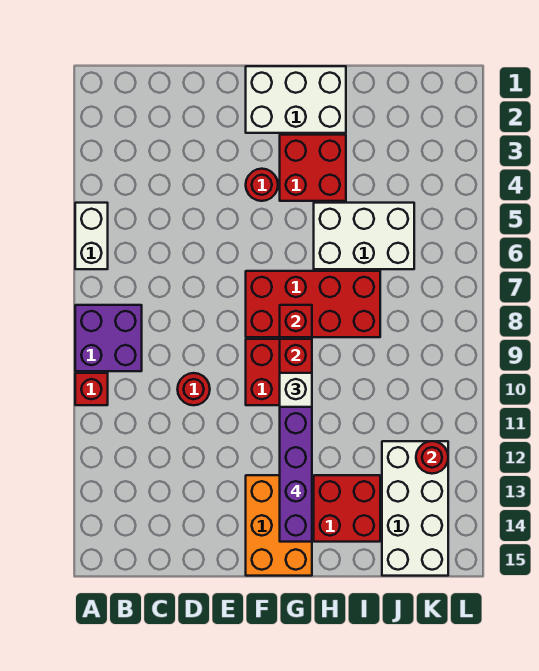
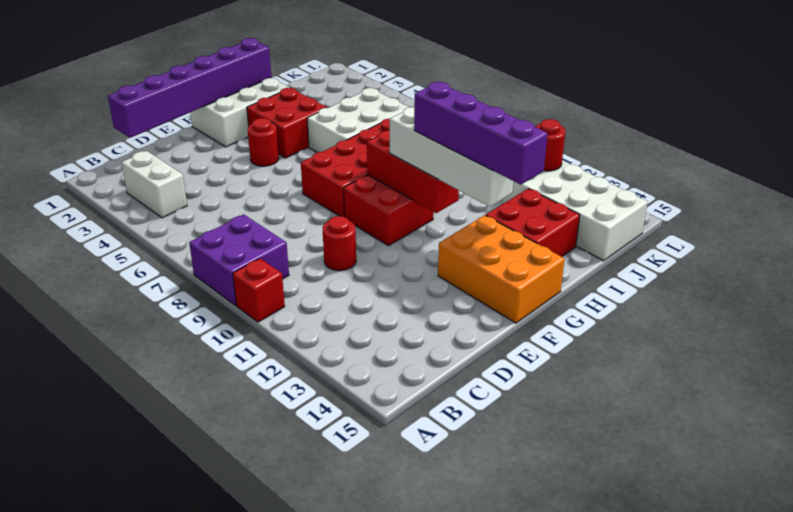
white 1x2 brick [75,203,108,269] -> white 1x2 brick moved to [122,151,187,218]
none -> purple 1x6 brick [108,38,272,138]
red 1x1 brick [280,305,312,337] -> none

